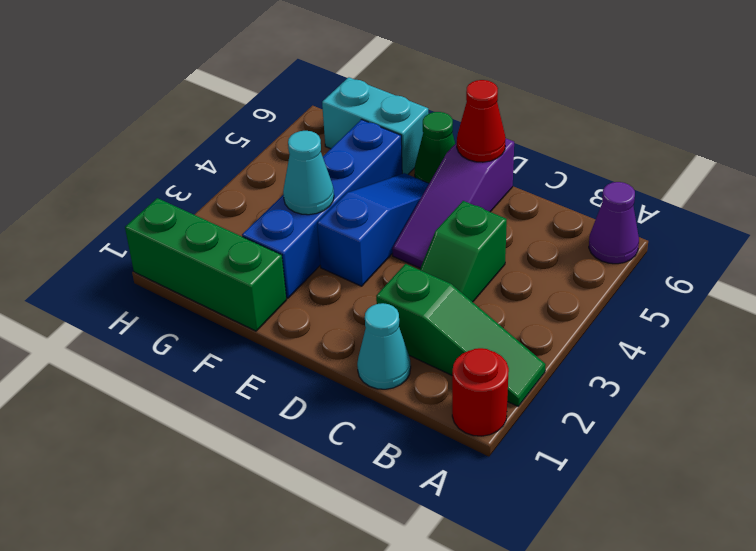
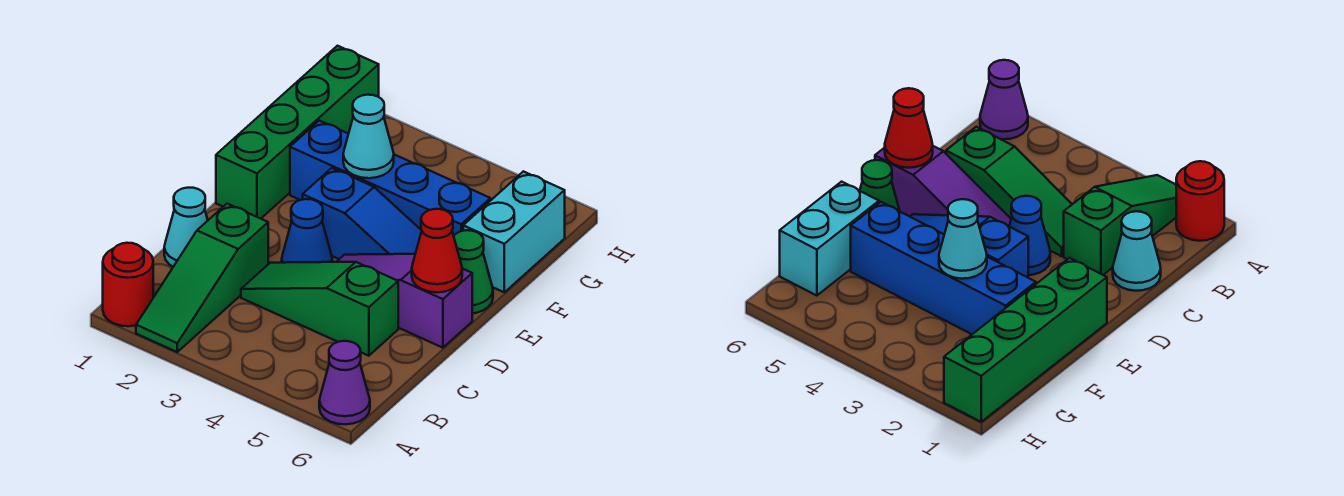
green 1x2 slope [420,201,507,302] -> green 1x3 slope [241,262,398,356]
none -> blue 1x1 cone [282,199,332,263]
green 1x3 brick [125,198,287,331] -> green 1x4 brick [216,46,379,219]

